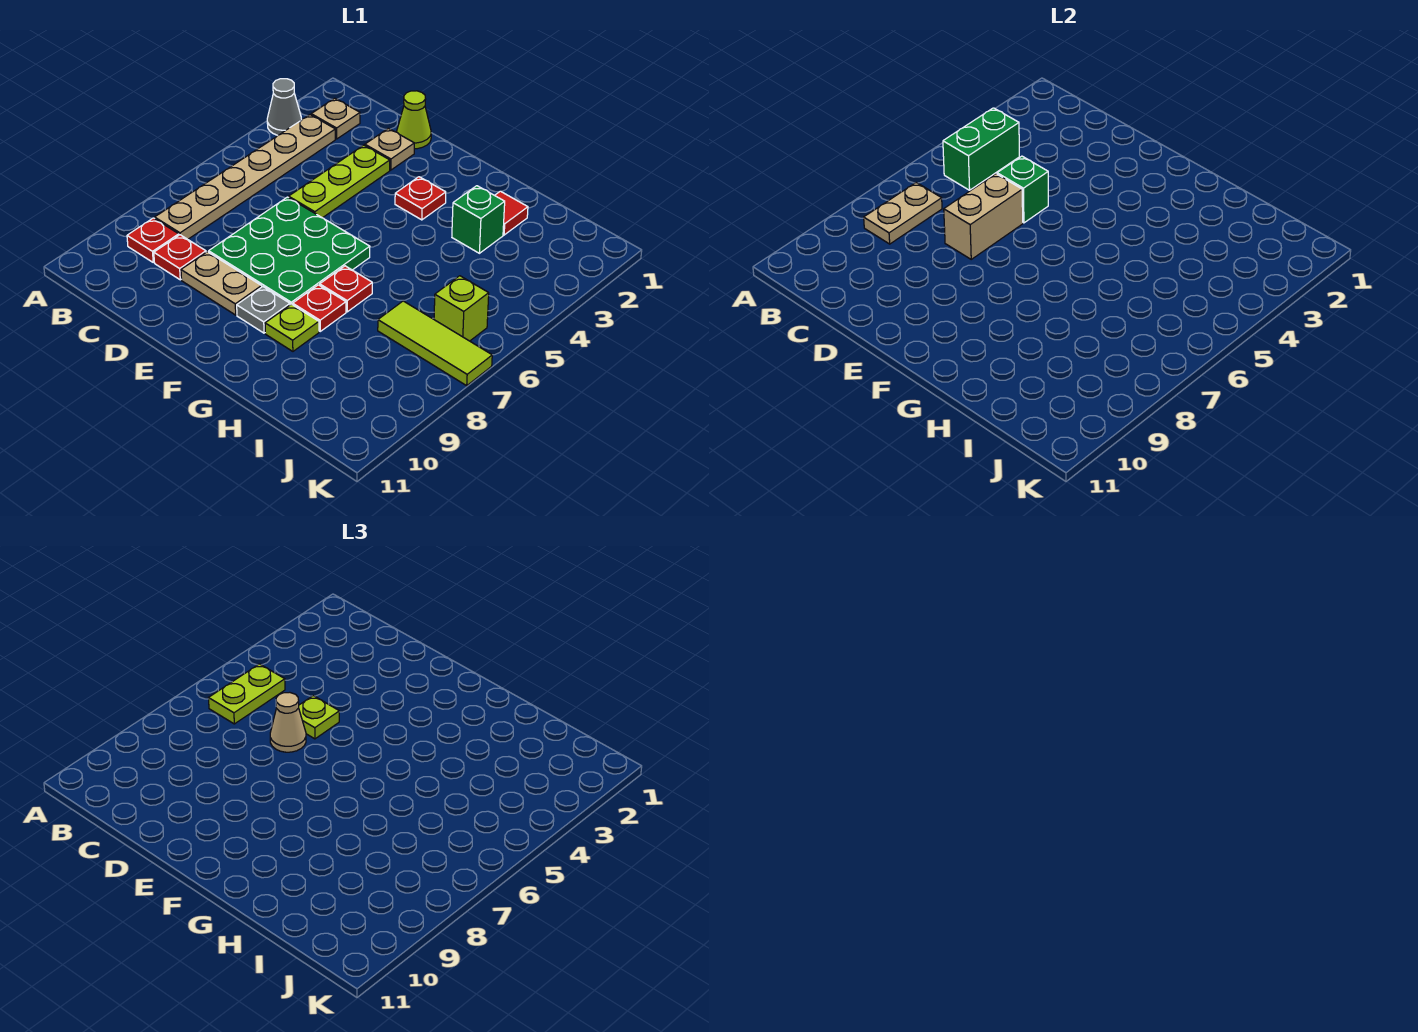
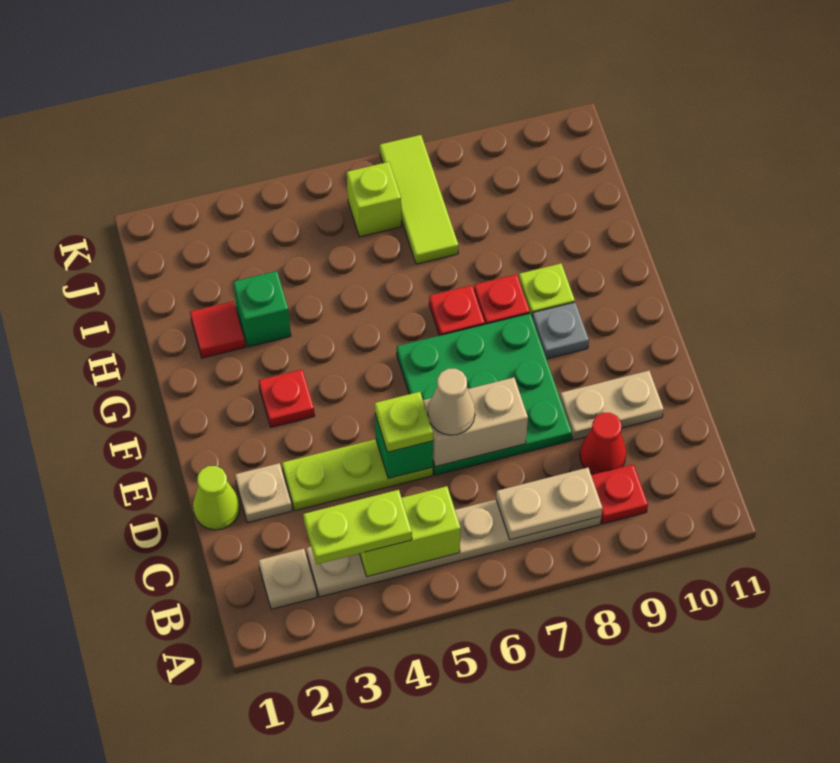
grey 1x1 cone [267,79,302,135] -> none
green 1x2 brick [943,108,1019,190] -> lime 1x2 brick [360,486,461,577]
lime 1x2 plate [209,664,285,724] -> lime 1x2 plate moved to [303,490,412,564]
red 1x1 plate [154,235,206,280] -> red 1x1 cone [580,413,626,474]
tan 1x2 plate [181,252,262,315] -> tan 1x2 plate turned to [560,371,664,440]

